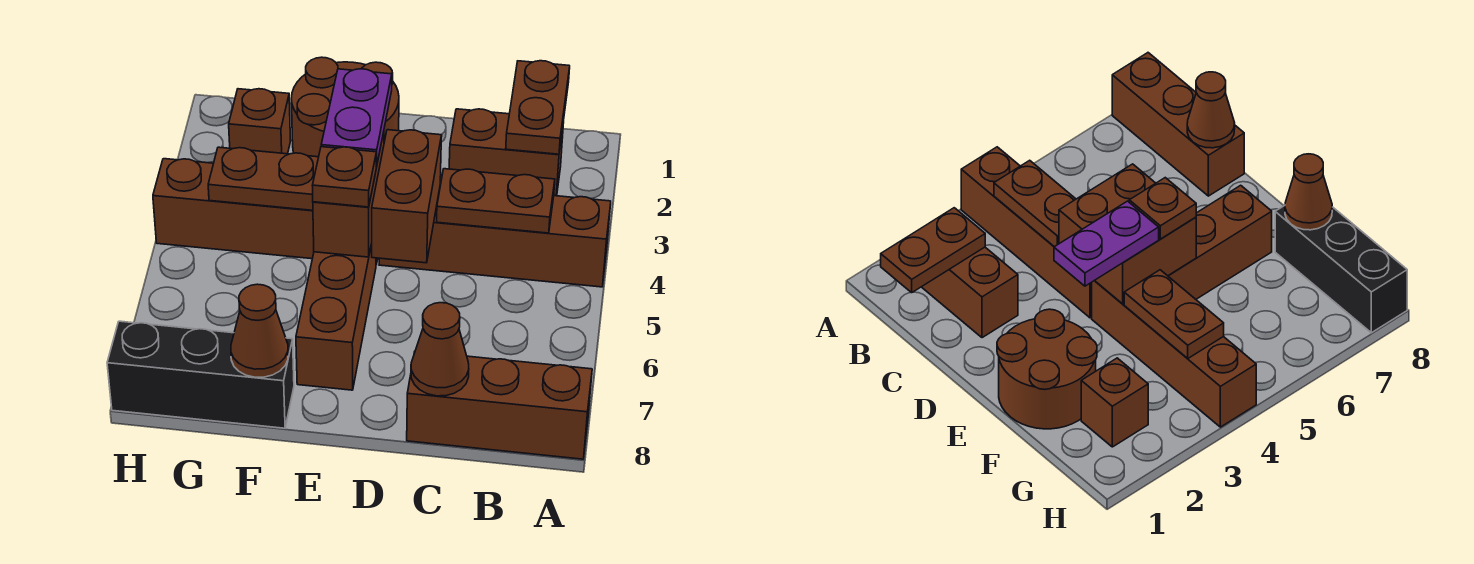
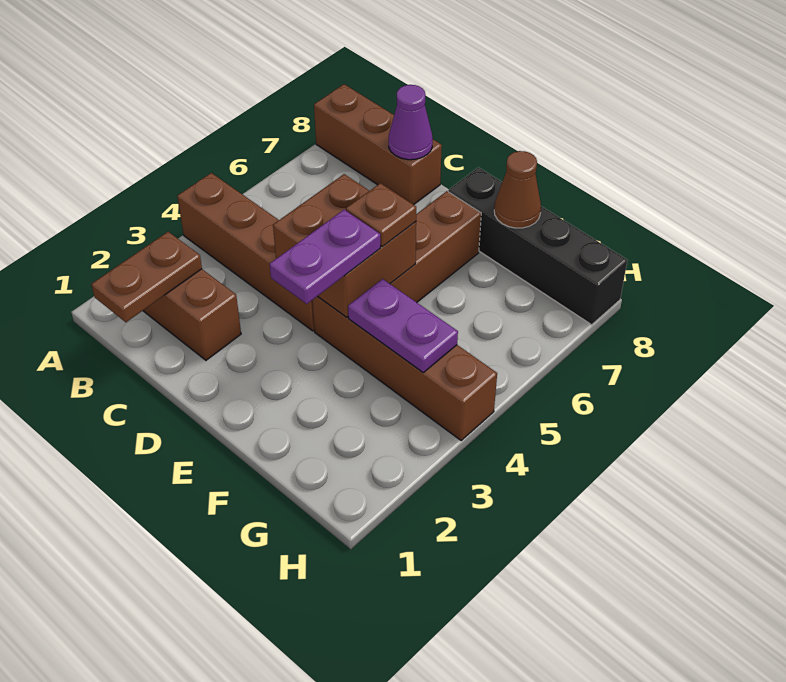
brown 1x2 plate [437,169,555,233] -> none
brown 1x1 cone [411,303,469,396] -> purple 1x1 cone [389,85,433,160]
brown 2x2 round brick [291,57,399,157] -> none
brown 1x2 plate [208,147,319,210] -> purple 1x2 plate [348,279,458,372]
black 1x3 brick [107,321,294,428] -> black 1x4 brick [448,167,627,325]
brown 1x1 brick [229,89,291,154] -> none

